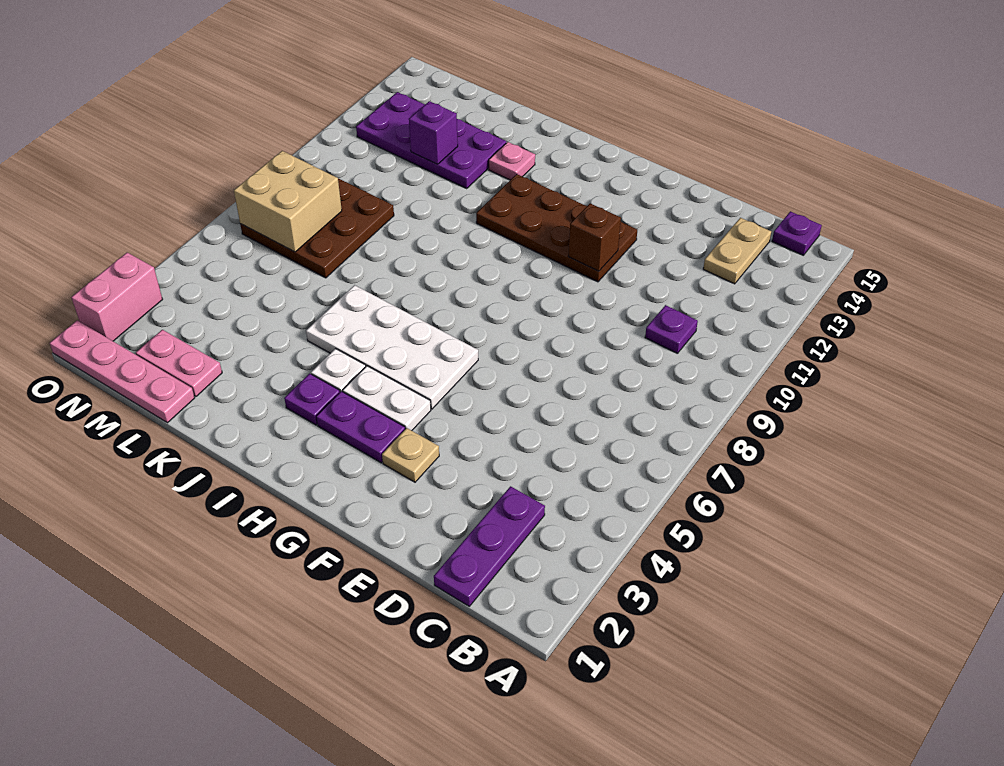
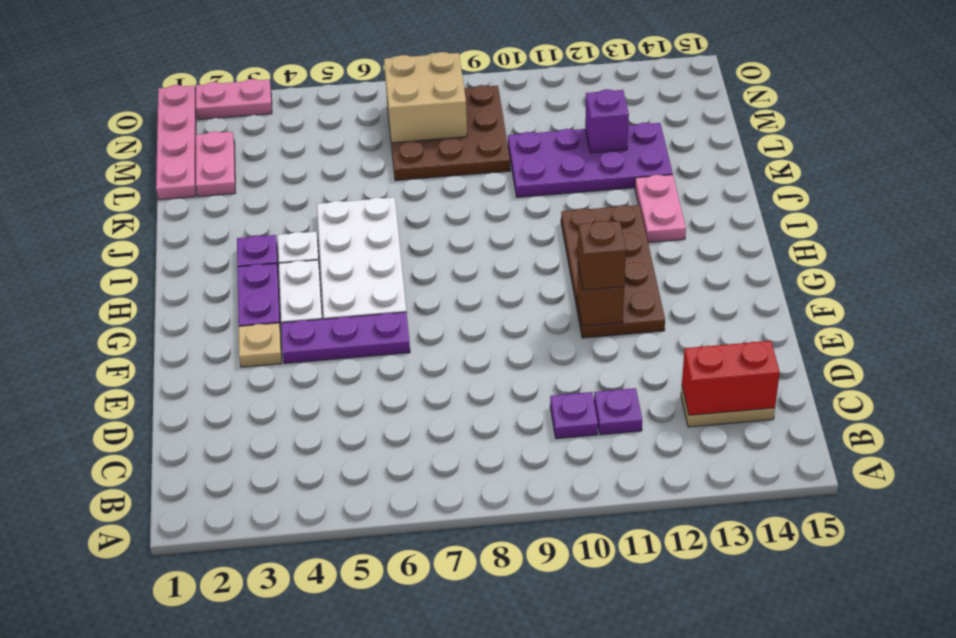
purple 1x1 plate [772,211,822,255] -> purple 1x1 plate moved to [594,388,642,435]
purple 1x3 plate [434,486,545,606] -> purple 1x3 plate moved to [281,312,410,364]
none -> red 1x2 brick [682,341,780,415]
none -> brown 1x1 brick [578,221,626,290]
pink 1x1 plate [489,142,535,180] -> pink 1x2 plate [635,175,686,242]
purple 2x4 plate [356,92,506,188] -> purple 2x4 plate turned to [508,123,673,197]
pink 1x2 brick [71,253,163,341] -> pink 1x2 plate [196,79,272,120]

